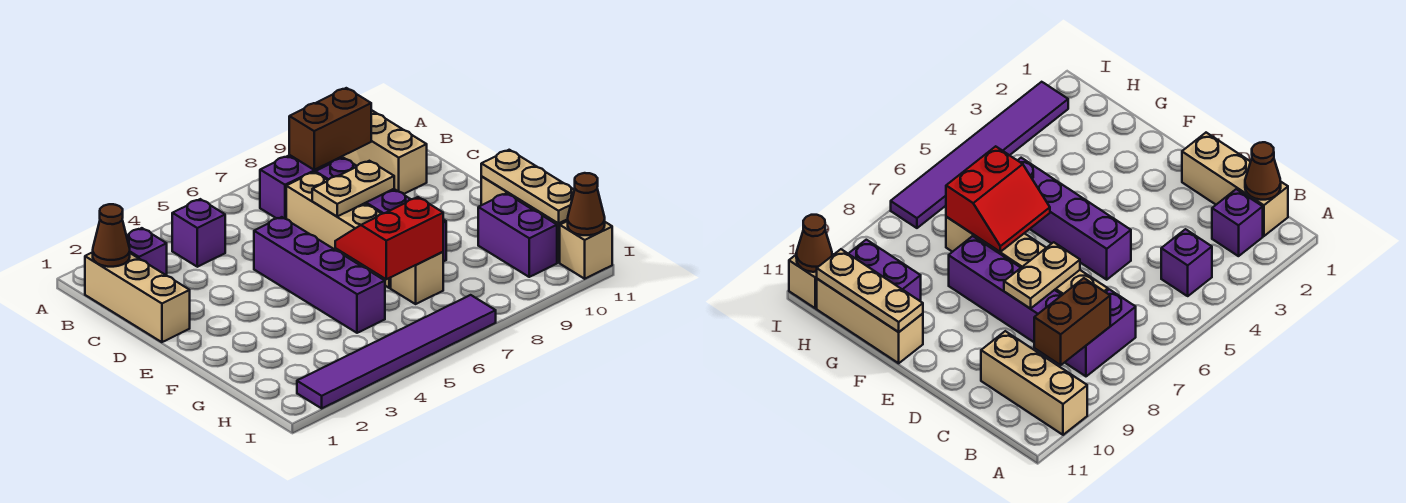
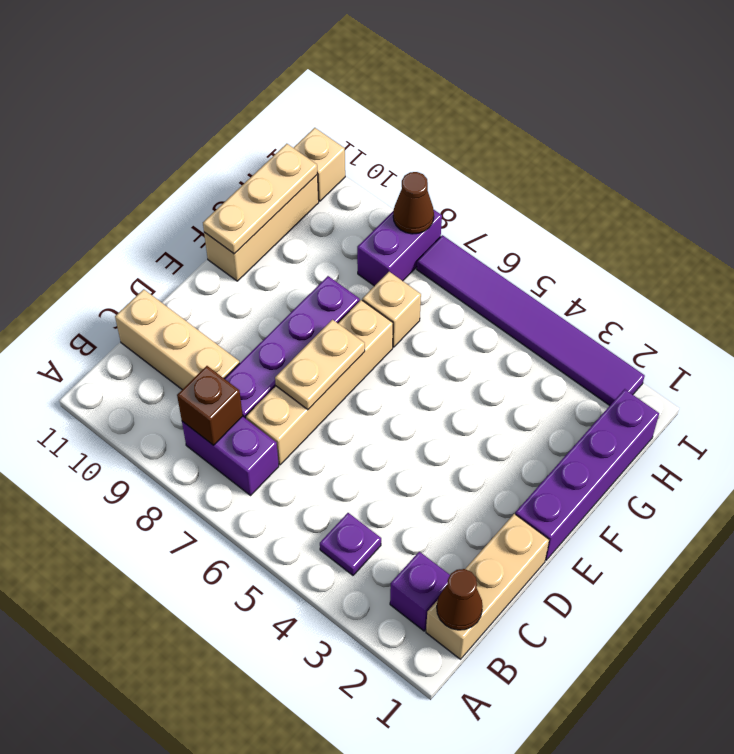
tan 1x3 brick [342,110,427,194] -> tan 1x3 brick turned to [115,289,240,390]
purple 1x1 brick [172,199,225,267] -> purple 1x1 plate [320,513,381,575]
brown 1x2 brick [289,88,371,170] -> brown 1x1 brick [177,366,243,445]
purple 1x4 brick [254,217,385,333] -> purple 1x4 brick moved to [515,389,659,560]
tan 1x2 plate [312,161,394,216] -> tan 1x2 plate turned to [275,320,365,410]
red 2x2 slope [335,197,443,279] -> none
purple 1x2 brick [478,193,557,277] -> purple 1x2 brick moved to [357,210,442,286]
brown 1x1 cone [567,173,605,235] -> brown 1x1 cone moved to [393,172,434,234]

